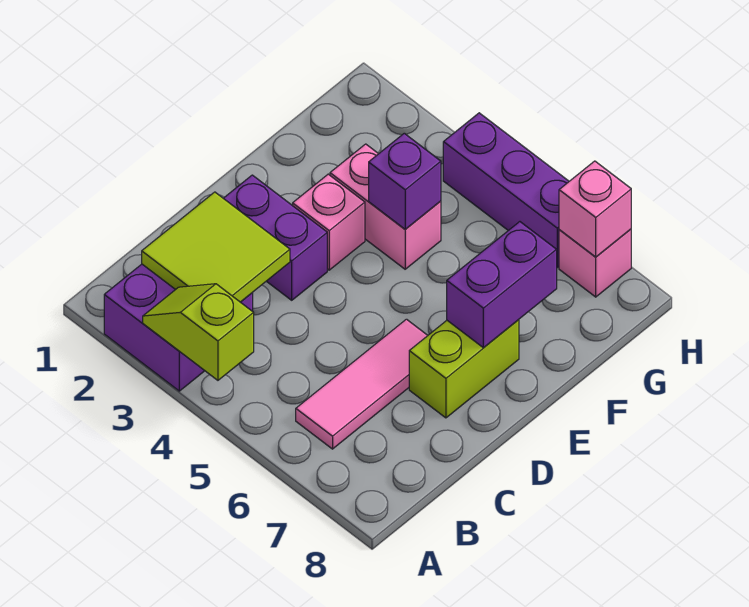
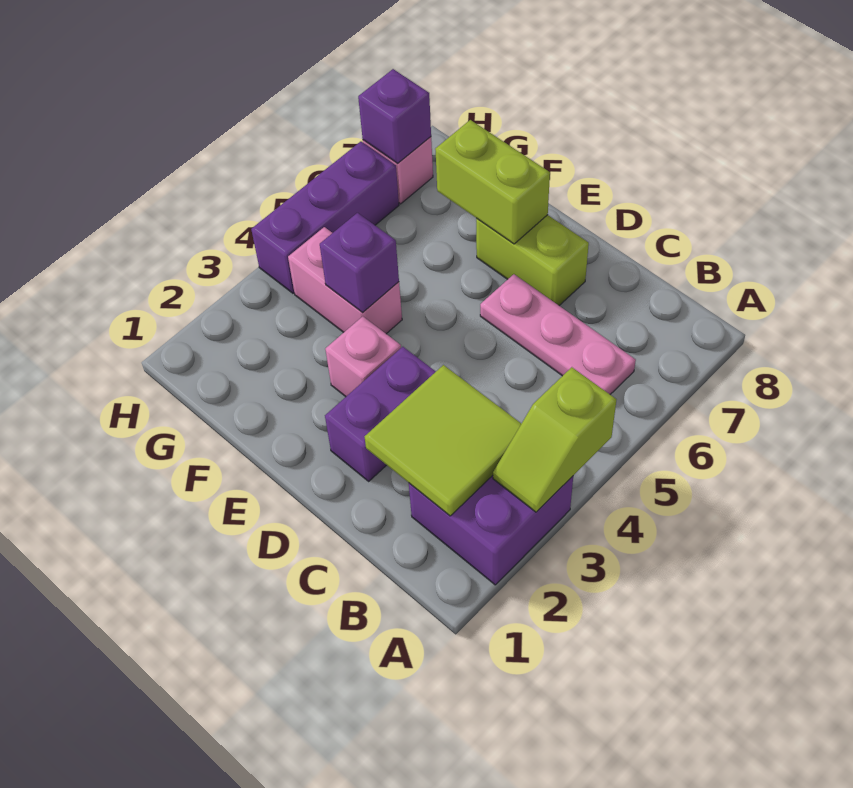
pink 1x3 tile [296,319,428,449] -> pink 1x3 plate [480,274,636,394]
purple 1x2 brick [447,222,557,348] -> lime 1x2 brick [435,120,550,244]
pink 1x2 brick [330,144,441,269] -> pink 1x2 brick turned to [288,227,402,334]
pink 1x1 brick [559,161,631,257] -> purple 1x1 brick [358,69,431,163]

